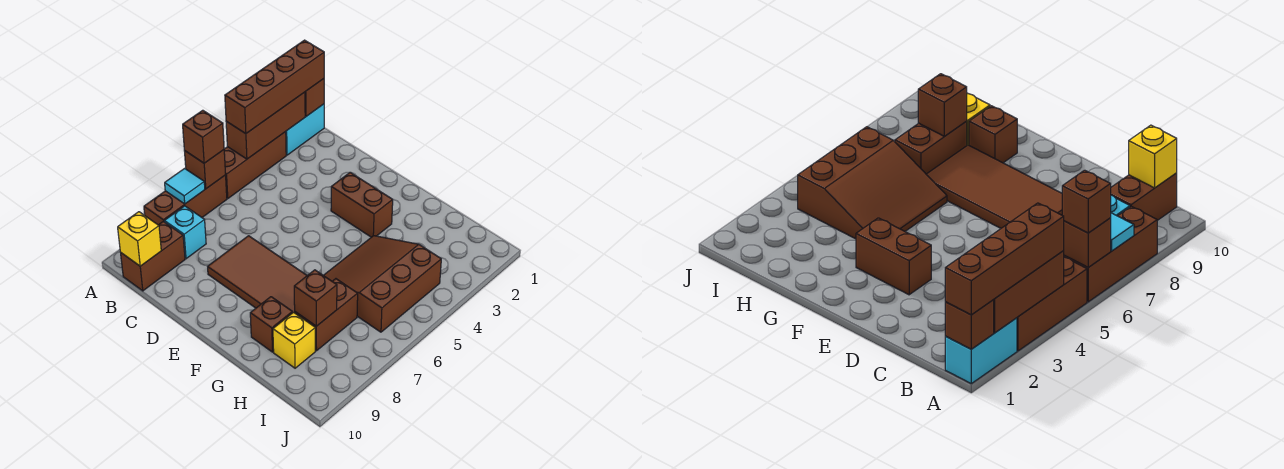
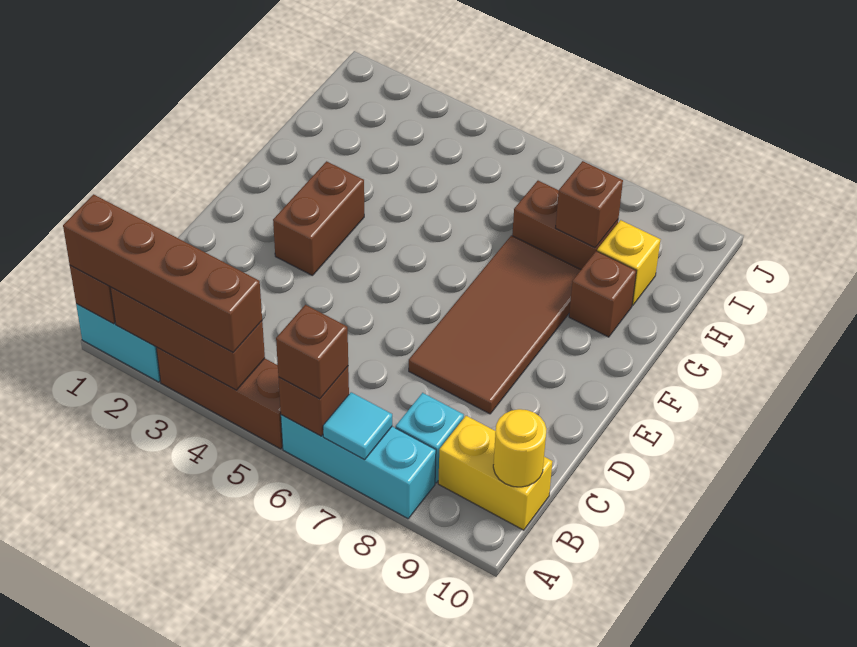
brown 1x3 brick [144,175,227,225] -> cyan 1x3 brick [281,415,436,519]
brown 1x2 brick [121,221,185,291] -> yellow 1x2 brick [438,416,552,530]
yellow 1x1 brick [118,212,161,266] -> yellow 1x1 round brick [493,409,547,487]
brown 3x3 slope [324,236,441,332] -> none

